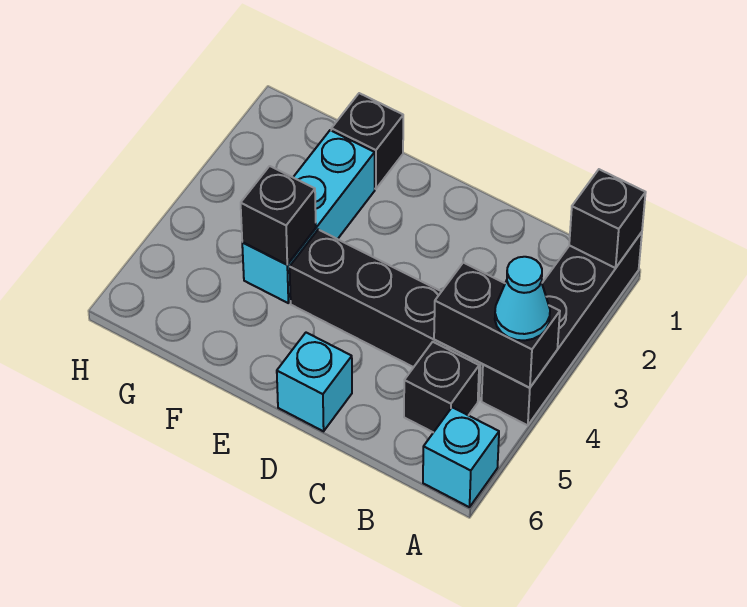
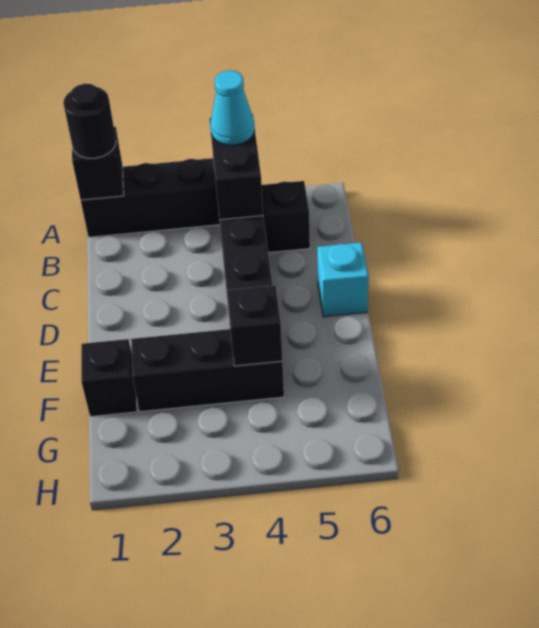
none -> black 1x1 round brick [63,84,116,158]
cyan 1x1 brick [423,407,499,507] -> none
cyan 1x3 brick [242,130,375,303] -> black 1x3 brick [131,329,284,412]

